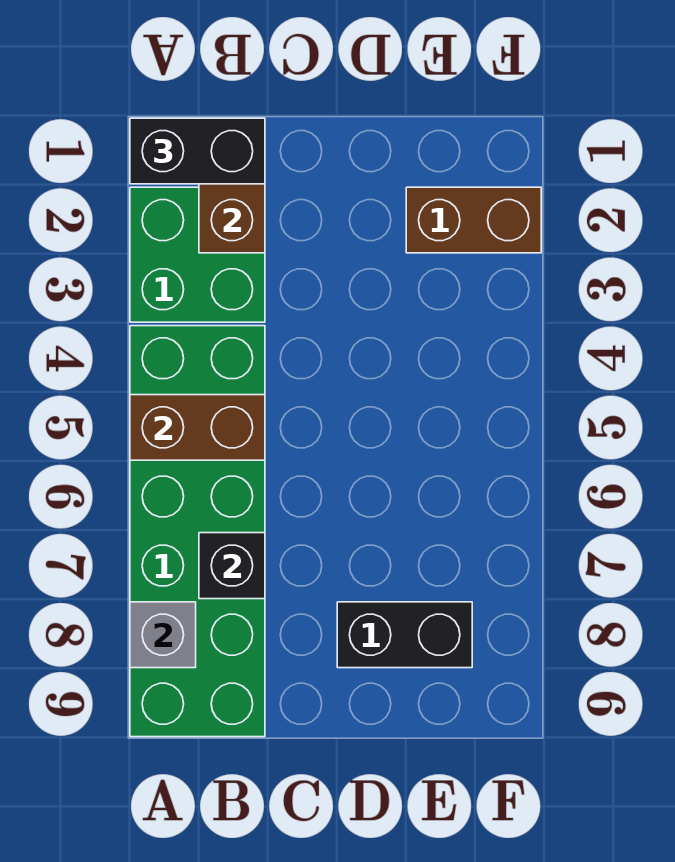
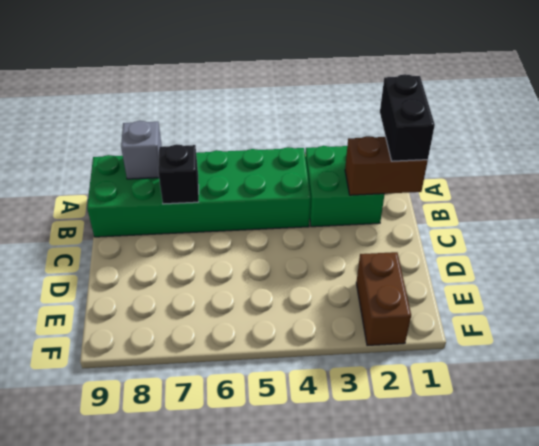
brown 1x2 brick [130,395,265,460] -> none
black 1x2 brick [337,602,472,668] -> none

